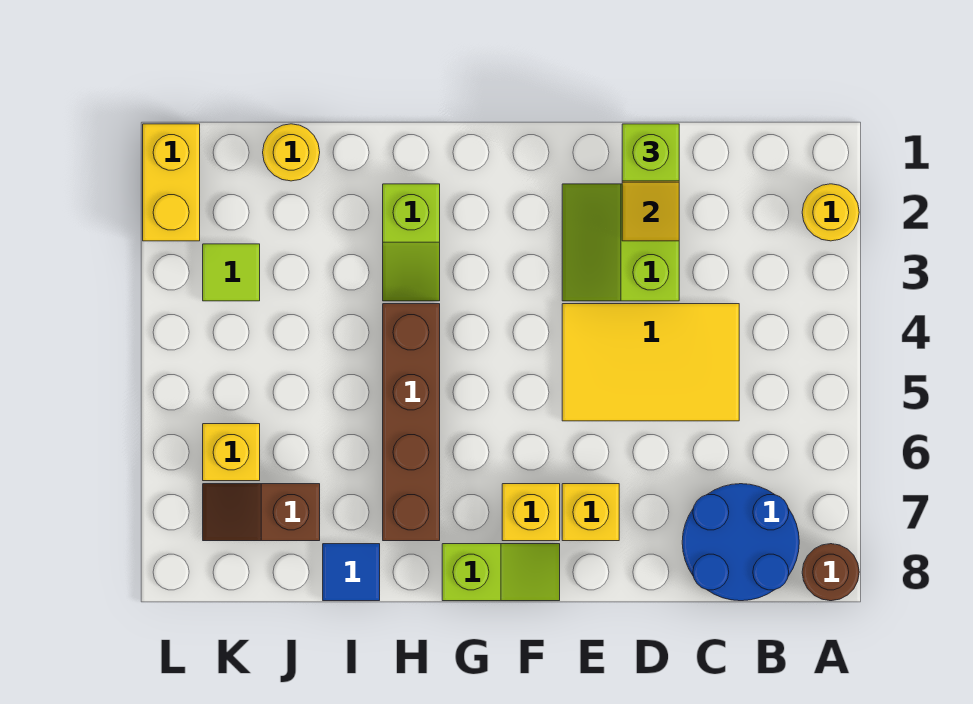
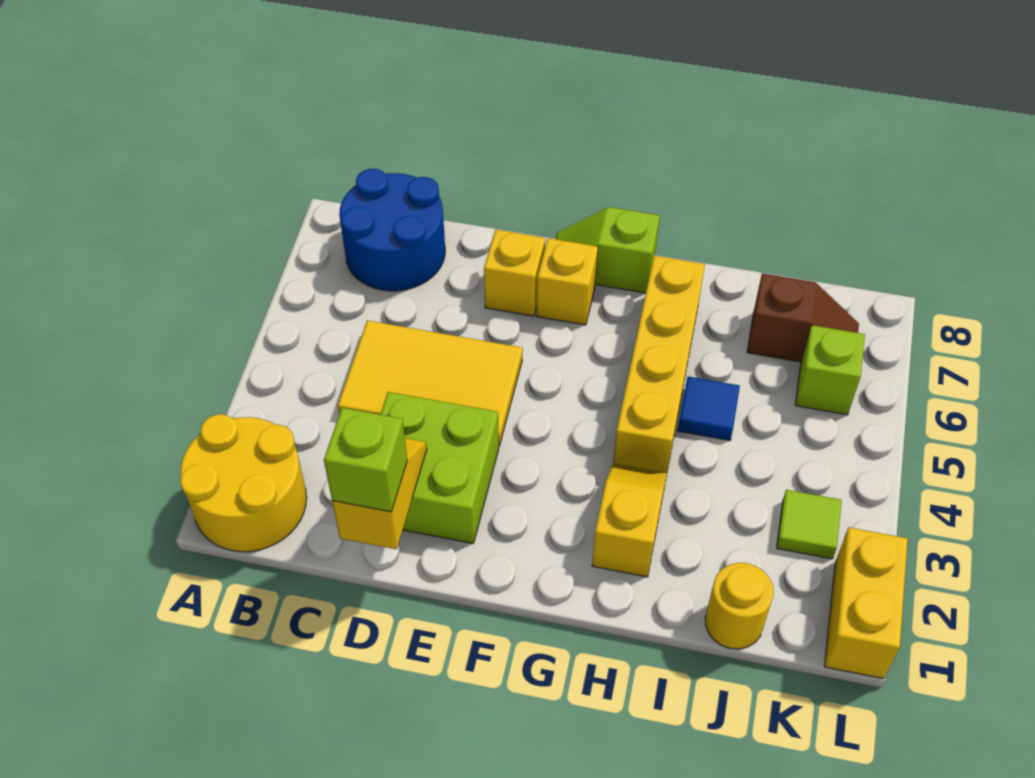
yellow 1x1 round brick [802,184,859,241] -> yellow 2x2 round brick [180,414,307,552]
brown 1x1 round brick [802,544,859,601] -> none
lime 2x2 slope [562,184,679,301] -> lime 2x2 brick [380,392,499,543]
lime 1x2 slope [383,184,440,301] -> yellow 1x2 slope [592,463,667,577]
brown 1x4 brick [383,304,440,541] -> yellow 1x4 brick [613,256,705,473]
blue 1x1 tile [323,544,380,601] -> blue 1x1 tile moved to [678,377,740,441]
yellow 1x1 brick [203,424,260,481] -> lime 1x1 brick [795,325,865,415]

